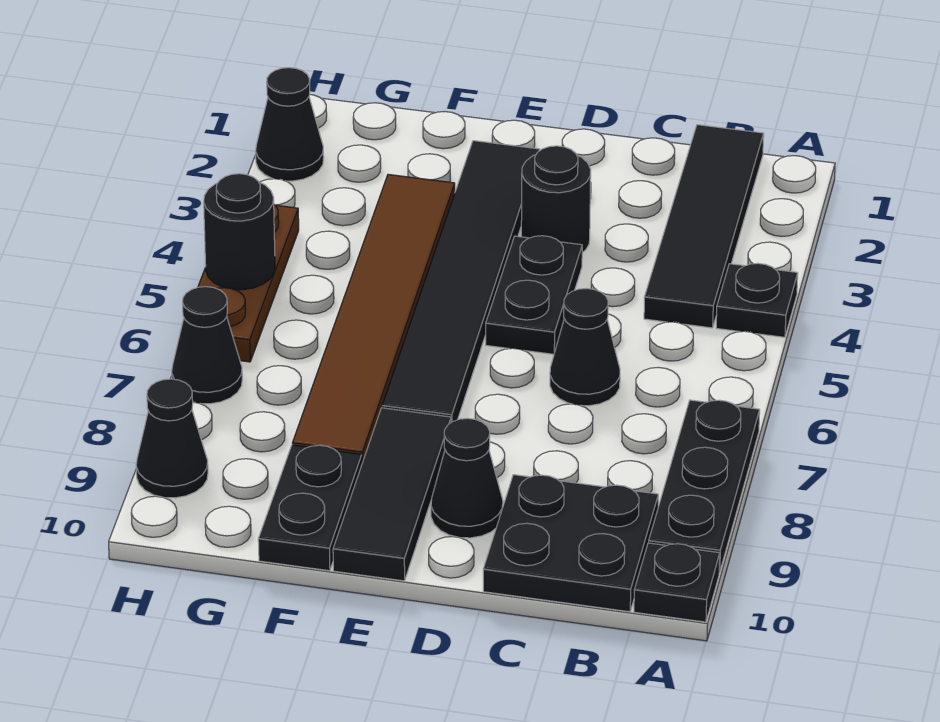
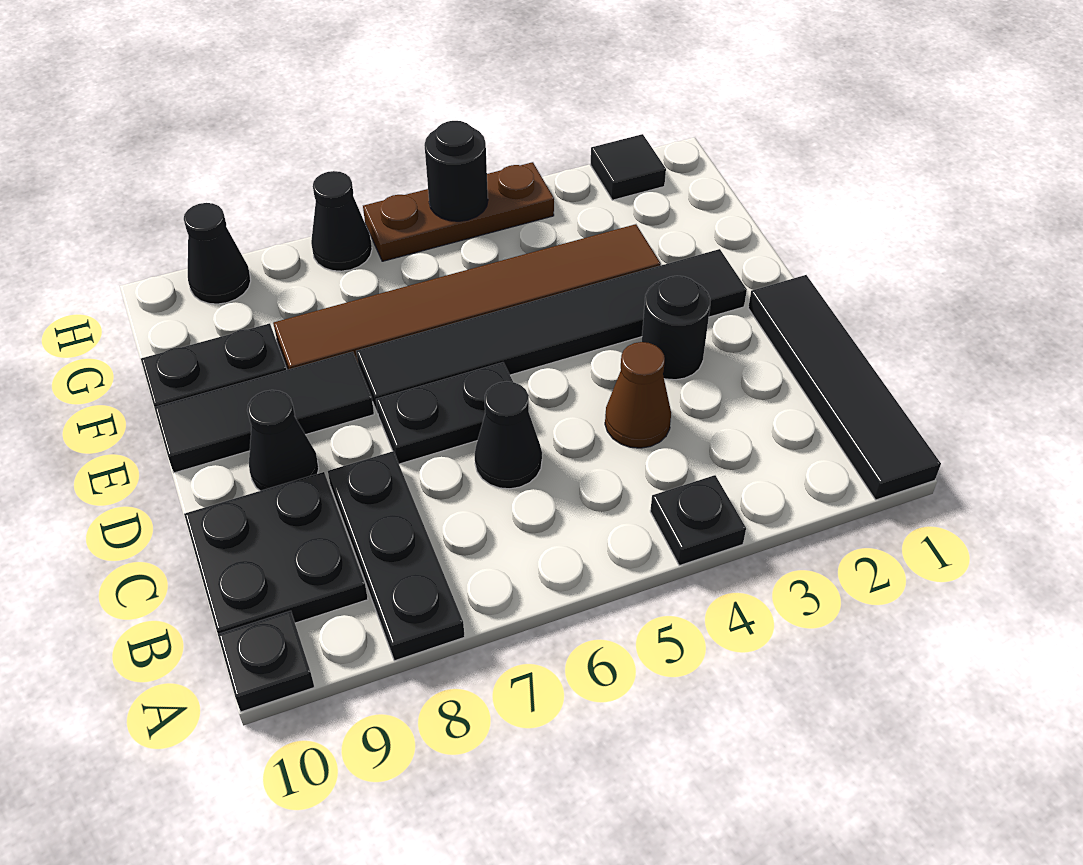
black 1x3 plate [649,400,760,572] -> black 1x3 plate turned to [328,451,465,661]
black 1x4 tile [644,125,764,328] -> black 1x4 tile turned to [748,275,941,500]
none -> brown 1x1 cone [605,342,671,448]
black 1x2 plate [486,236,582,354] -> black 1x2 plate moved to [376,362,513,464]
black 1x1 cone [256,68,324,181] -> black 1x1 tile [590,134,666,200]

